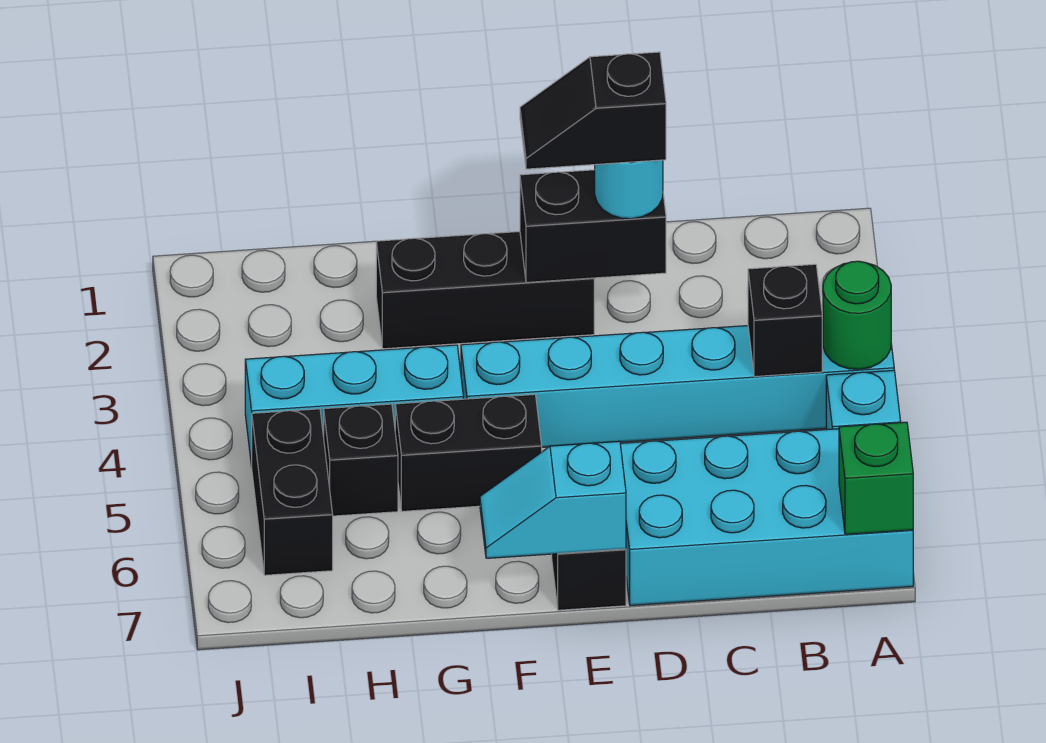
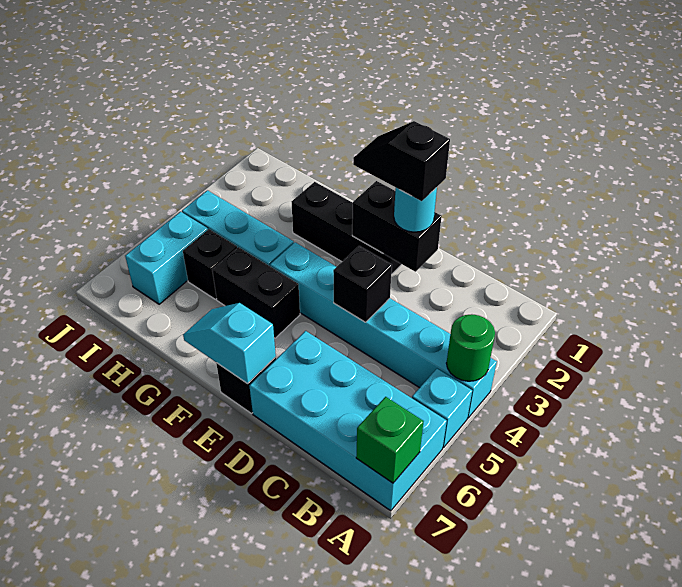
black 1x1 brick [748,264,822,377] -> black 1x1 brick moved to [333,246,392,322]
black 1x2 brick [252,409,333,575] -> cyan 1x2 brick [125,212,208,304]

